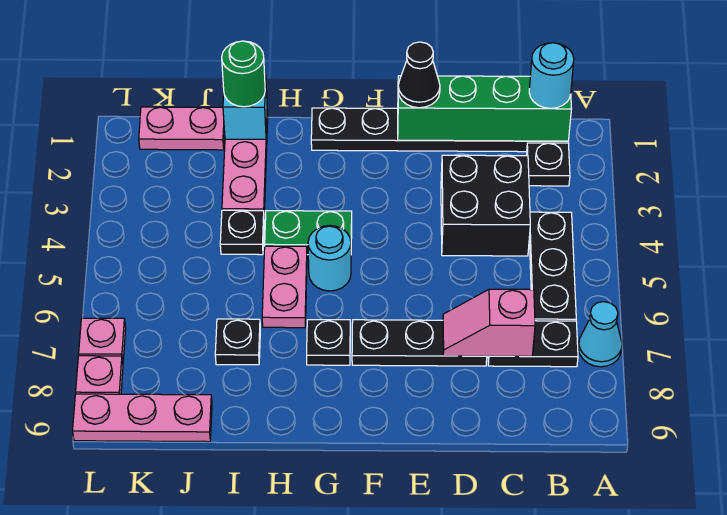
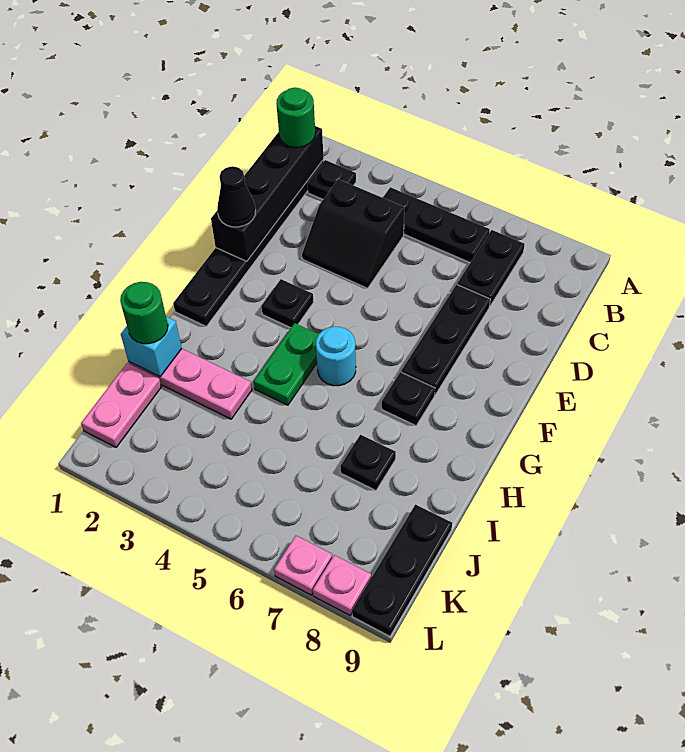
cyan 1x1 cone [578,302,622,367] -> none
green 1x4 brick [398,76,571,141] -> black 1x4 brick [211,126,324,261]
cyan 1x1 round brick [529,43,574,108] -> green 1x1 round brick [276,87,315,147]
black 2x2 brick [441,155,530,256] -> black 2x2 slope [302,179,404,288]
pink 1x2 slope [443,289,535,356] -> none
pink 1x2 plate [262,246,307,328] -> none
black 1x1 plate [220,210,264,255] -> black 1x1 plate moved to [261,279,314,328]
pink 1x3 plate [73,394,212,442] -> black 1x3 plate [352,505,452,636]

